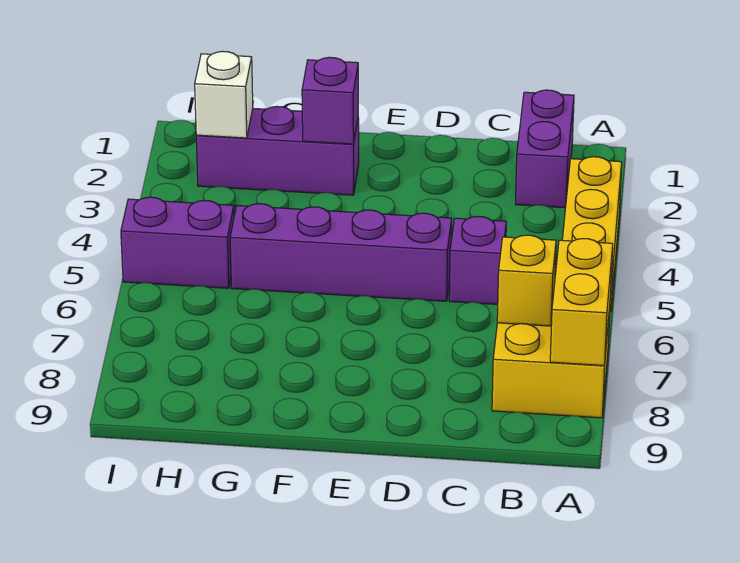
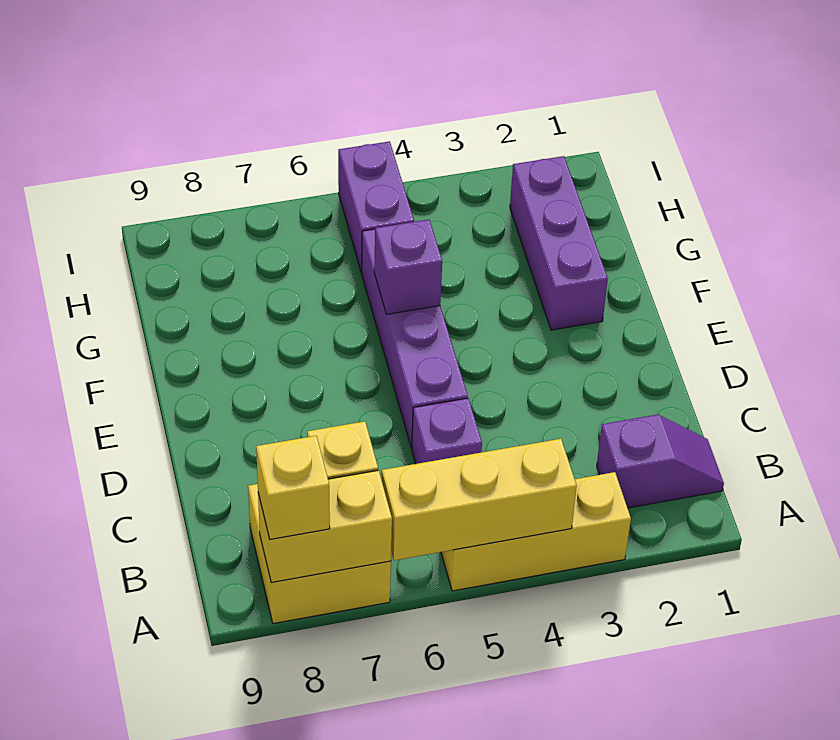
none -> yellow 1x3 brick [382,439,577,560]
none -> yellow 1x1 brick [256,436,330,539]
purple 1x2 brick [516,90,574,208] -> purple 1x2 slope [597,414,724,508]
purple 1x1 brick [302,57,358,144] -> purple 1x1 brick moved to [374,219,442,314]
white 1x1 brick [195,51,253,138] -> none

